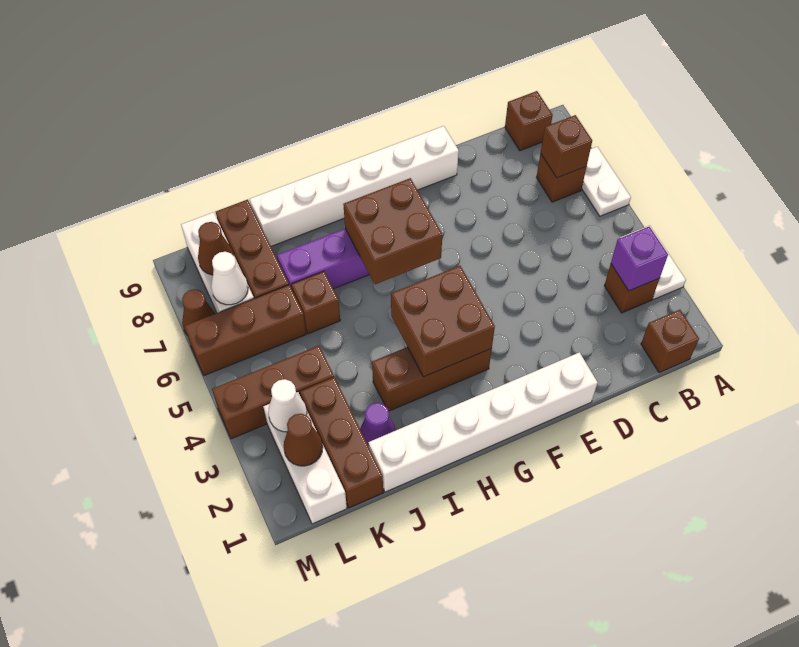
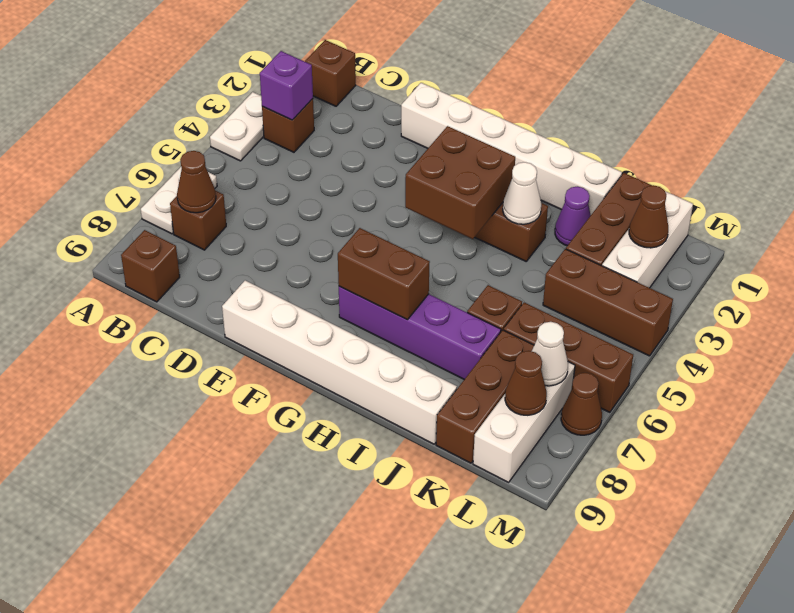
brown 1x1 brick [541,115,592,178] -> brown 1x1 cone [177,151,216,213]
brown 2x2 brick [343,178,442,284] -> brown 1x2 brick [338,228,430,320]
white 1x1 cone [268,379,307,432] -> white 1x1 cone moved to [503,162,541,224]

